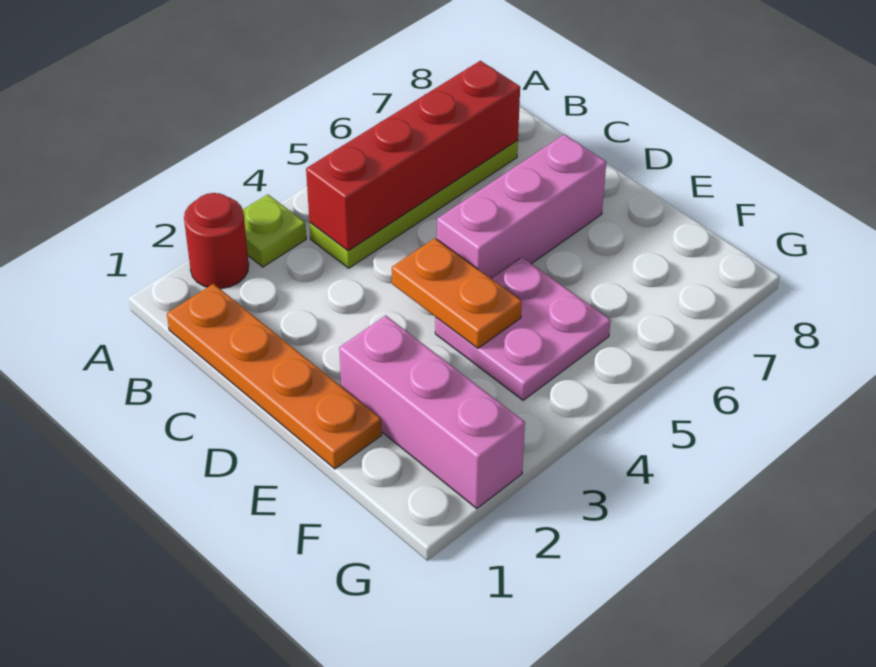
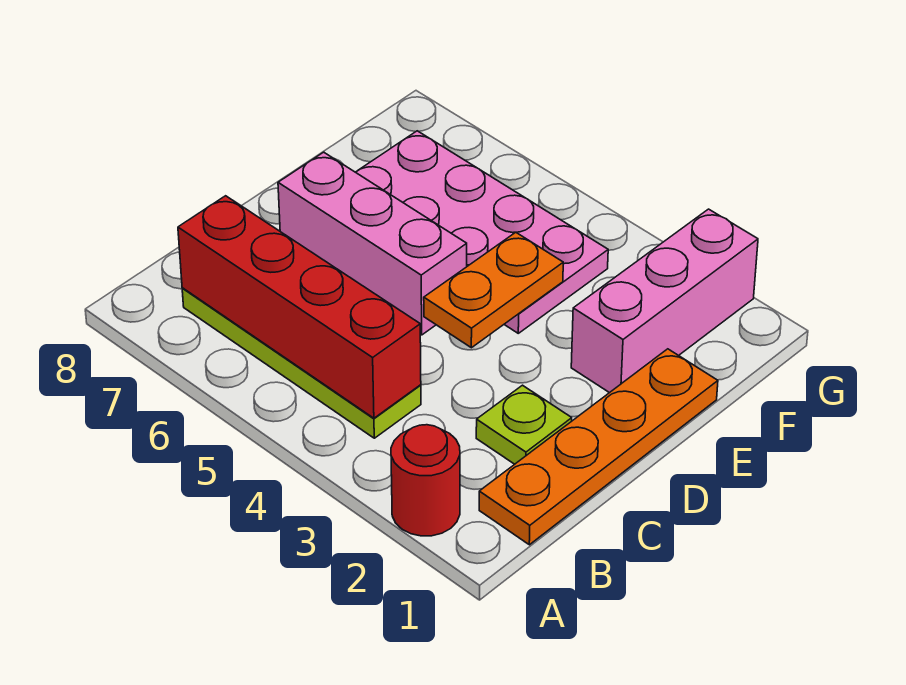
lime 1x1 plate [243,194,306,267] -> lime 1x1 plate moved to [476,385,572,464]
pink 2x2 plate [435,257,611,400] -> pink 2x4 plate [356,131,608,333]

